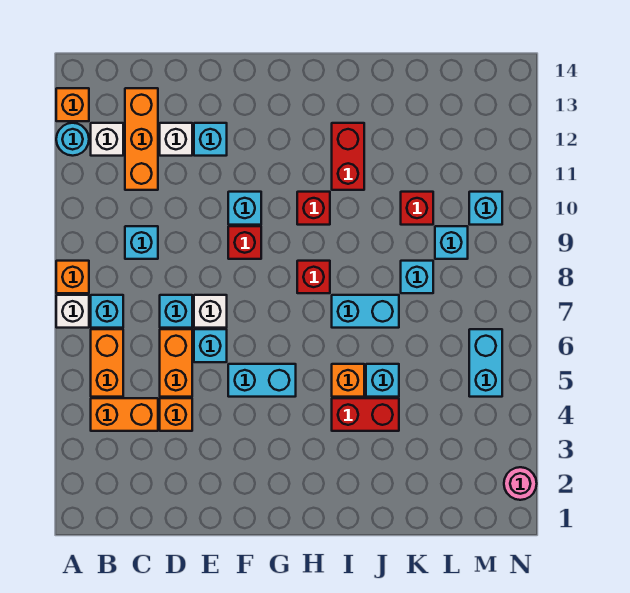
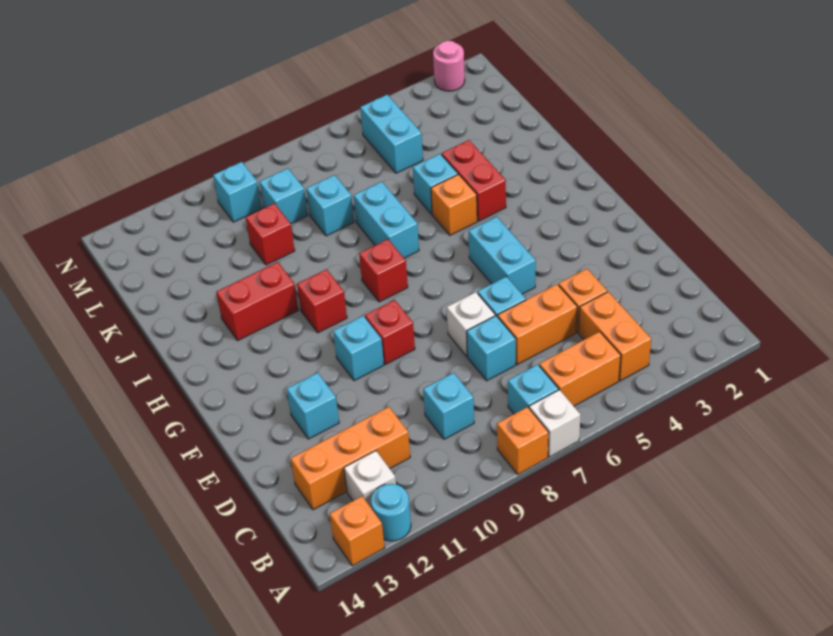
white 1x1 brick [160,123,192,156] -> none
cyan 1x2 brick [469,329,502,397] -> cyan 1x2 brick turned to [360,95,423,173]

